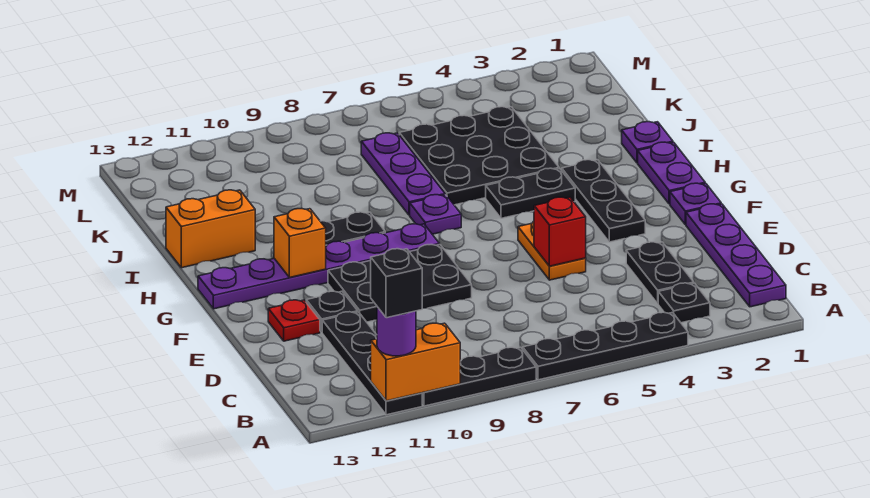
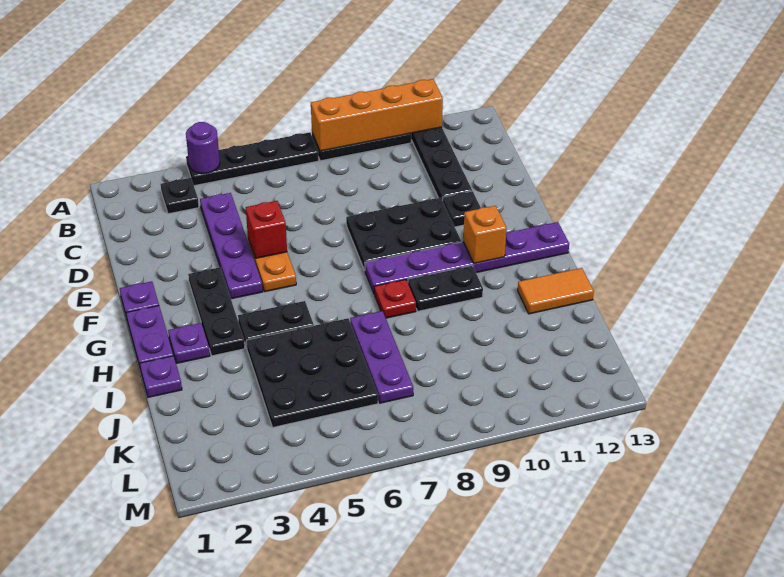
orange 1x2 brick [371,323,460,401] -> orange 1x4 brick [311,79,443,151]
purple 1x1 round brick [377,307,416,356] -> purple 1x1 round brick moved to [186,122,220,173]
black 1x1 brick [371,249,422,318] -> none
purple 1x4 plate [686,204,786,307] -> purple 1x4 plate moved to [200,193,263,299]
black 1x2 plate [626,242,694,304] -> none
red 1x1 plate [268,300,320,341] -> red 1x1 plate moved to [374,280,416,318]
purple 1x1 plate [410,195,461,234] -> purple 1x1 plate moved to [168,323,210,363]
orange 1x2 brick [166,190,255,268] -> orange 1x2 tile [518,268,594,314]

